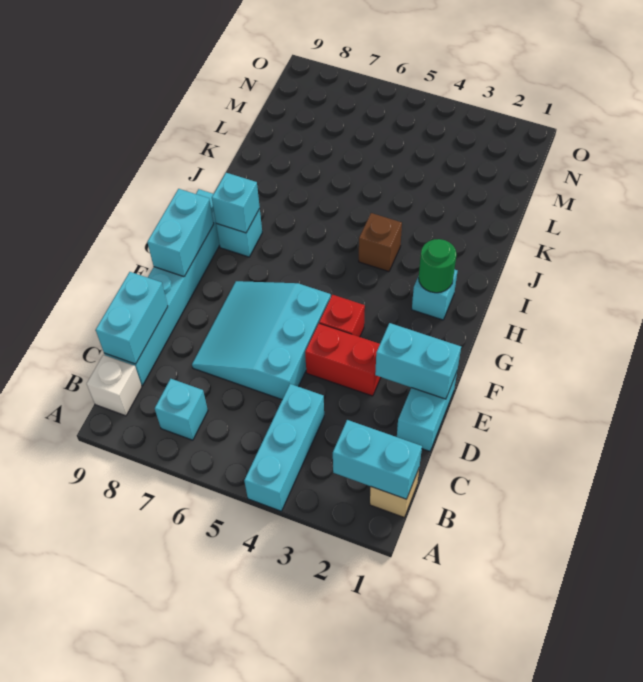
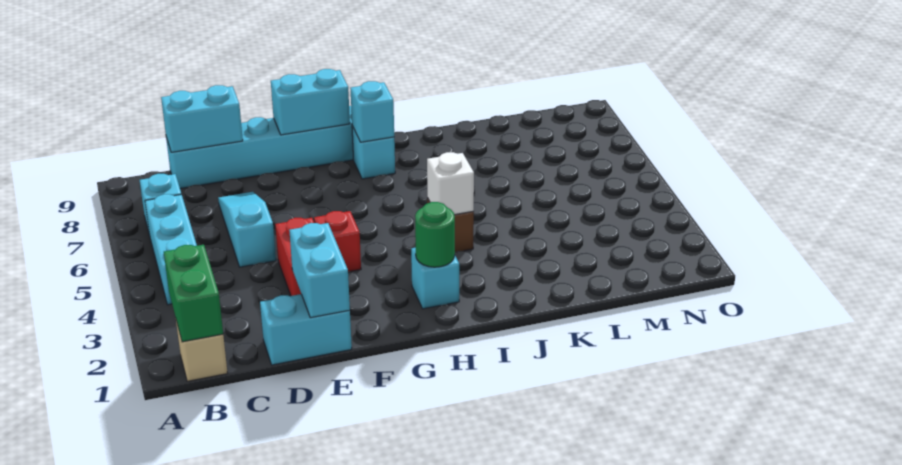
cyan 1x3 brick [244,384,324,511] -> cyan 1x3 brick turned to [145,194,197,305]
cyan 1x2 brick [333,420,422,499] -> green 1x2 brick [164,245,223,342]
white 1x1 brick [87,355,142,416] -> white 1x1 brick moved to [427,152,474,215]
cyan 3x3 slope [192,281,331,399] -> cyan 1x3 slope [218,192,276,267]

